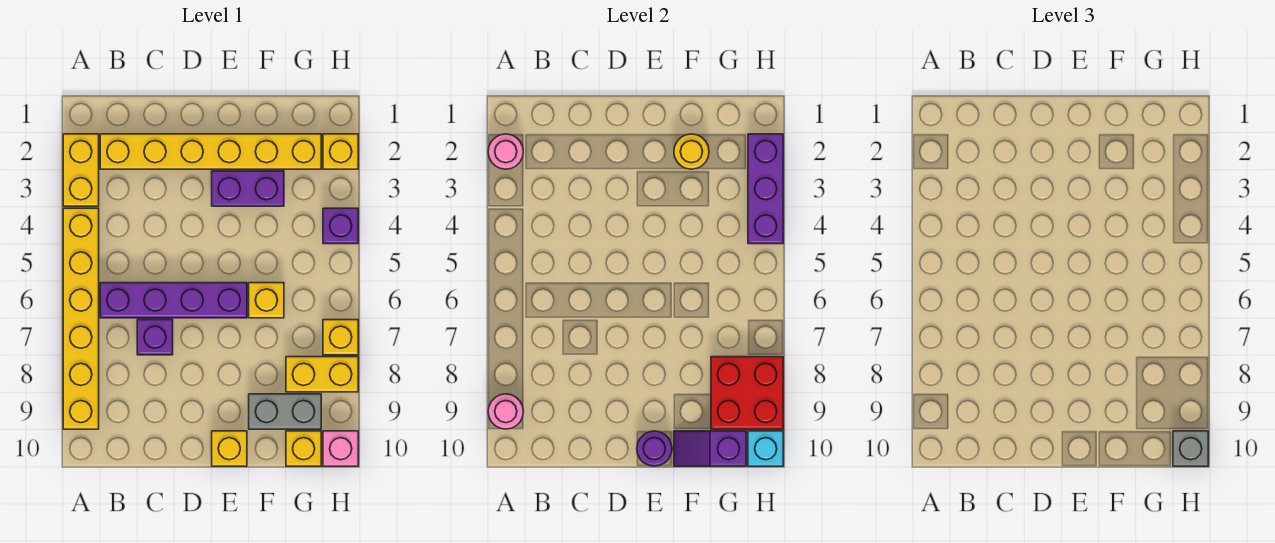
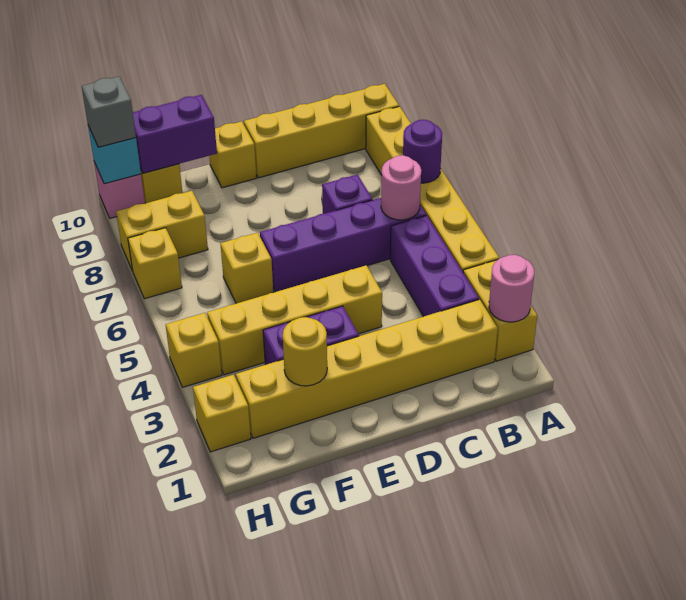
pink 1x1 round brick [488,394,523,429] -> pink 1x1 round brick moved to [381,155,421,220]
none -> yellow 1x4 brick [244,84,399,178]
none -> yellow 1x4 brick [207,265,382,375]
purple 1x1 round brick [637,431,672,466] -> purple 1x1 round brick moved to [403,120,442,183]
grey 1x2 brick [249,394,321,429] -> none
purple 1x2 slope [674,431,746,466] -> purple 1x2 brick [133,95,217,173]
red 2x2 brick [711,357,783,429] -> none
purple 1x3 brick [748,134,783,244] -> purple 1x3 brick moved to [390,216,479,317]
purple 1x1 brick [323,208,358,244] -> yellow 1x1 brick [166,313,222,387]

